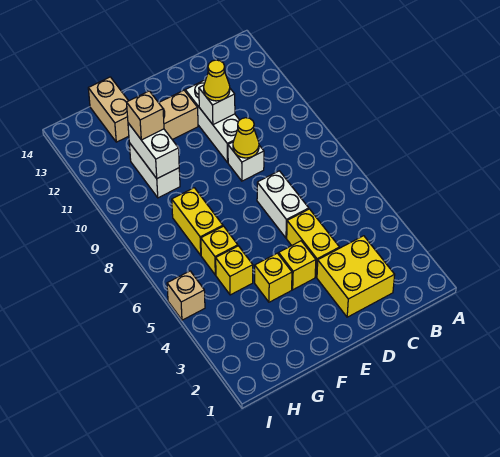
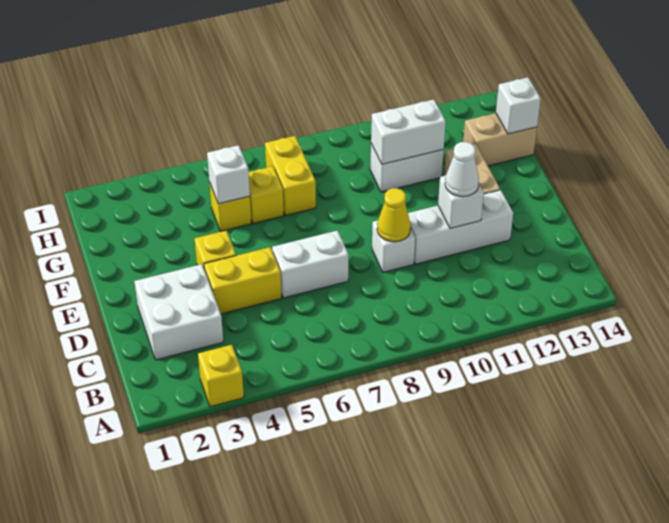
yellow 2x2 brick [317,236,395,317] -> white 2x2 brick [134,264,223,360]
yellow 1x1 cone [204,60,230,101] -> white 1x1 cone [445,142,479,197]
yellow 1x1 brick [255,253,292,302] -> yellow 1x1 brick moved to [198,345,244,407]
none -> white 1x1 brick [207,145,250,204]
yellow 1x2 brick [172,188,223,255] -> yellow 1x2 brick turned to [265,136,316,215]
tan 1x1 brick [127,91,164,140] -> none
none -> white 1x1 brick [496,77,541,134]
tan 1x1 brick [167,271,205,320] -> none

